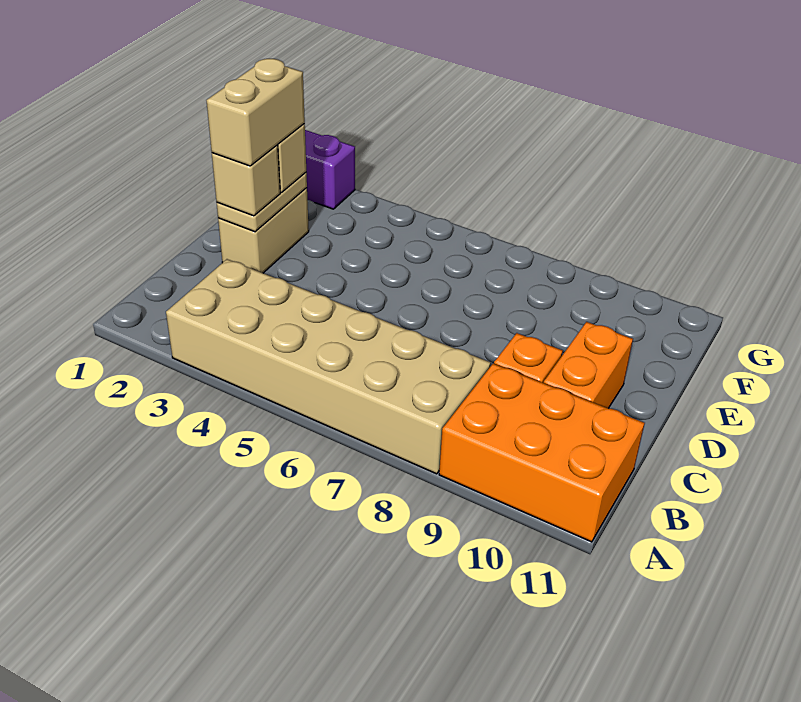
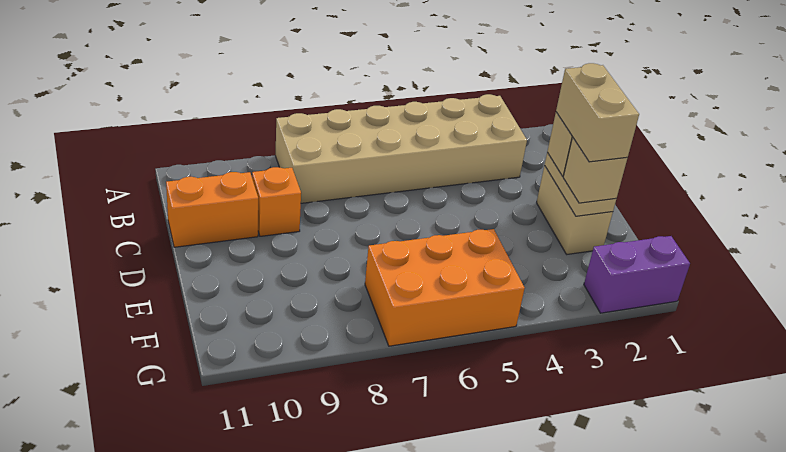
orange 2x3 brick [439,363,645,542] -> orange 2x3 brick moved to [365,229,525,346]
orange 1x2 brick [544,322,633,408] -> orange 1x2 brick turned to [166,172,258,247]

